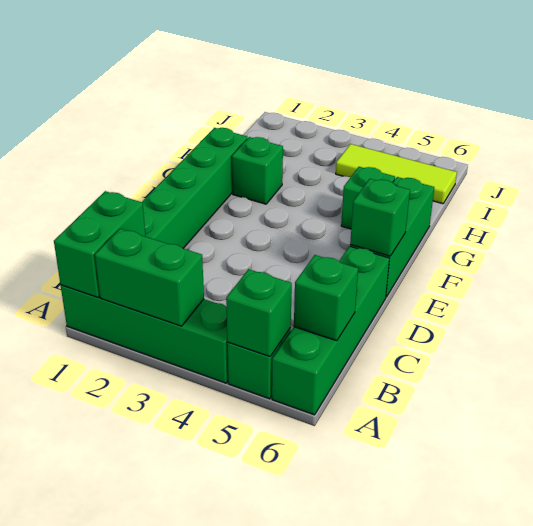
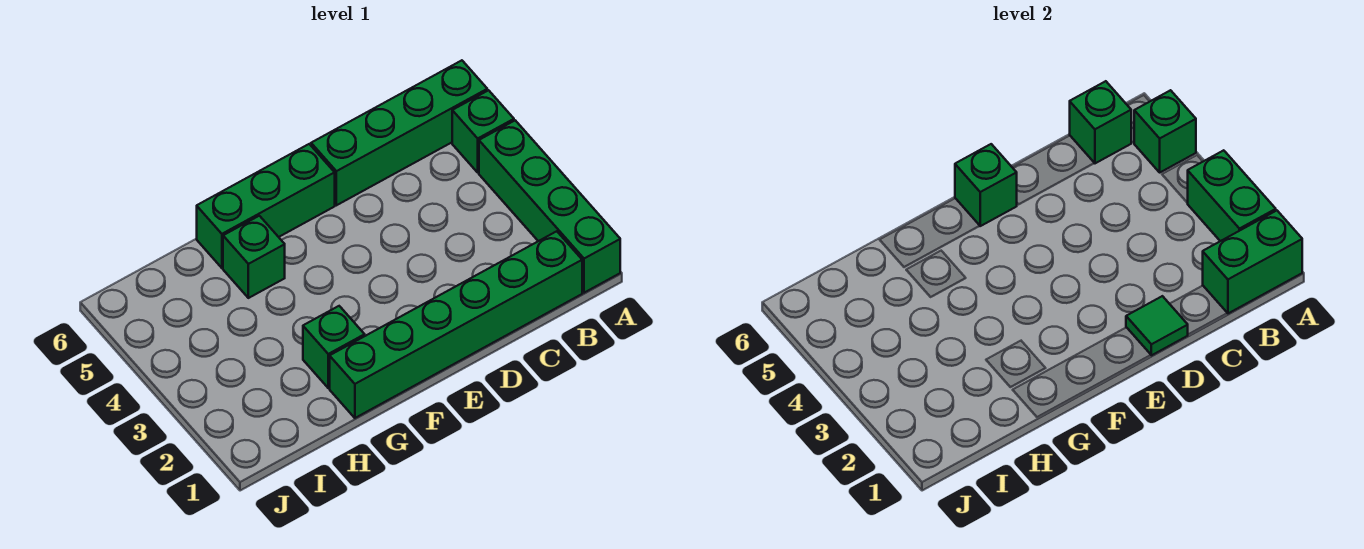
none -> green 1x1 tile [1126,296,1188,355]
lime 1x3 tile [336,144,457,204] -> none

